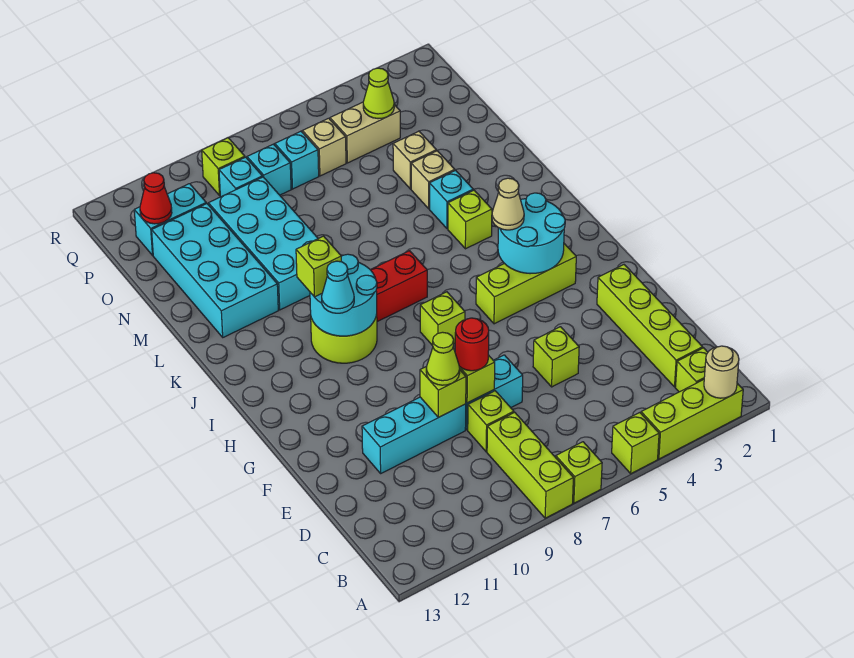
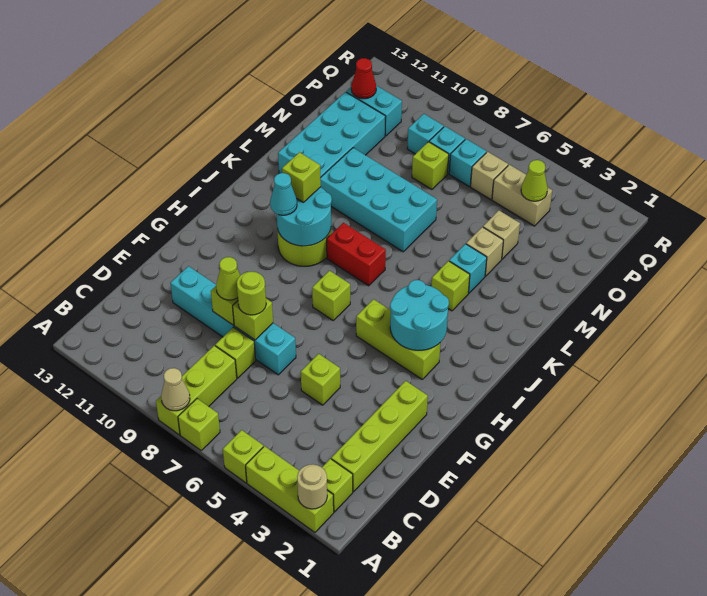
red 1x1 round brick [455,318,489,371] -> lime 1x1 round brick [237,271,266,315]
tan 1x1 cone [492,178,524,230] -> tan 1x1 cone moved to [161,368,190,411]
cyan 2x4 brick [208,177,318,310] -> cyan 2x4 brick turned to [320,148,437,252]
lime 1x1 brick [202,138,245,195] -> lime 1x1 brick moved to [412,142,449,189]

